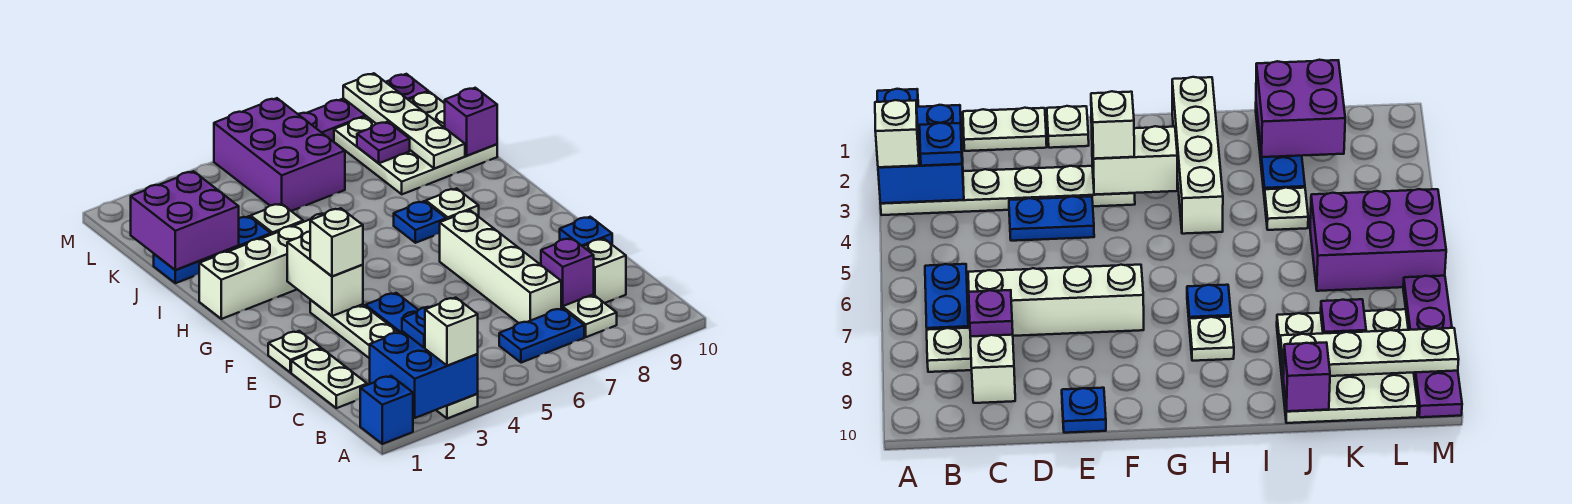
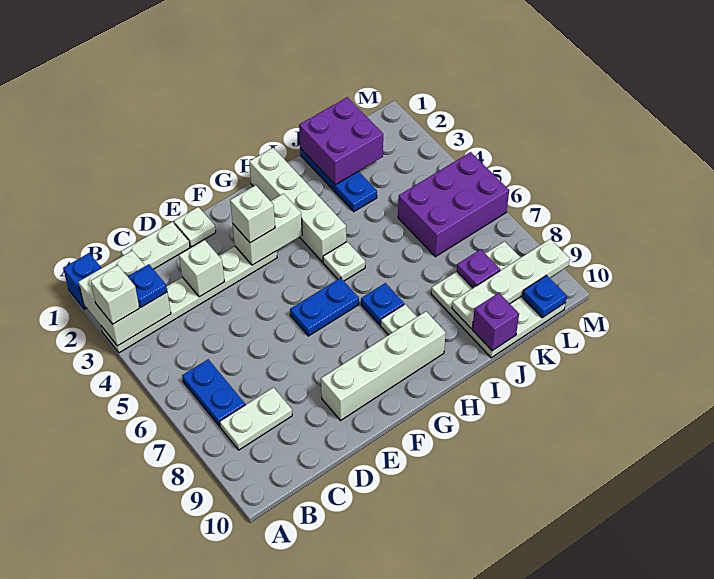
blue 2x2 brick [370,331,478,418] -> white 2x2 brick [78,251,171,346]
white 1x4 brick [440,210,561,323] -> white 1x4 brick moved to [321,311,446,420]
purple 1x1 brick [541,238,594,306] -> none
white 1x1 brick [584,239,626,303] -> white 1x1 brick moved to [179,240,225,297]
blue 1x2 plate [366,293,418,332] -> blue 1x2 plate moved to [290,278,359,336]
blue 1x1 plate [560,217,612,247] -> blue 1x1 plate moved to [522,275,567,318]
white 1x1 plate [251,204,303,235] -> white 1x1 plate moved to [323,242,365,281]
purple 1x4 plate [298,74,428,141] -> none

